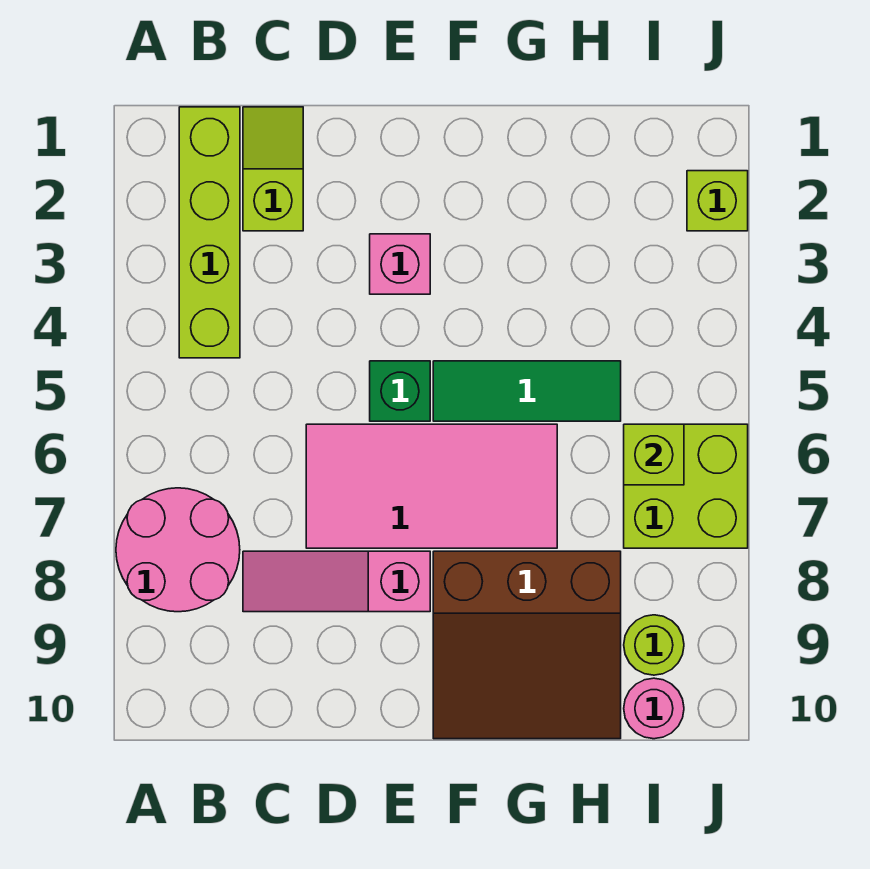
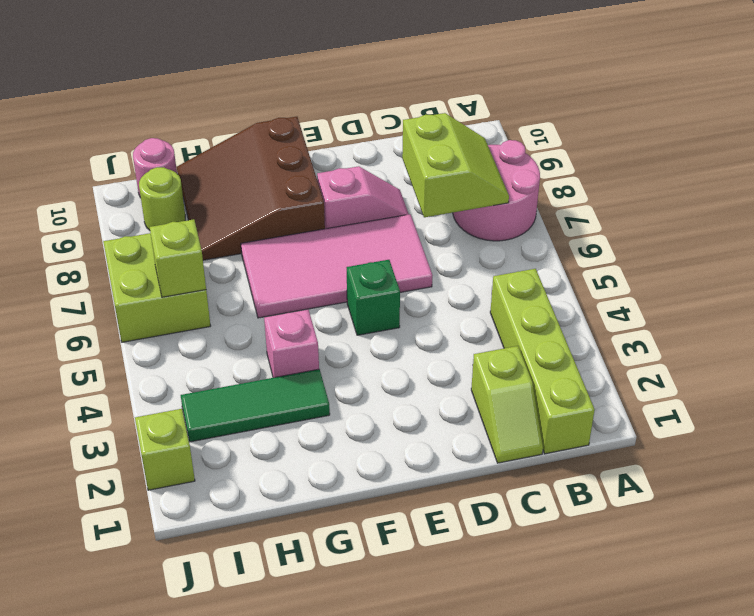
none -> lime 2x2 slope [402,113,509,217]
pink 1x3 slope [243,551,430,612] -> pink 1x2 slope [317,166,409,229]
pink 1x1 brick [370,234,430,294] -> pink 1x1 brick moved to [264,309,319,378]
green 1x3 tile [433,361,621,421] -> green 1x3 tile moved to [181,369,330,442]
brown 3x3 slope [433,551,621,739] -> brown 3x3 slope turned to [177,116,325,260]

